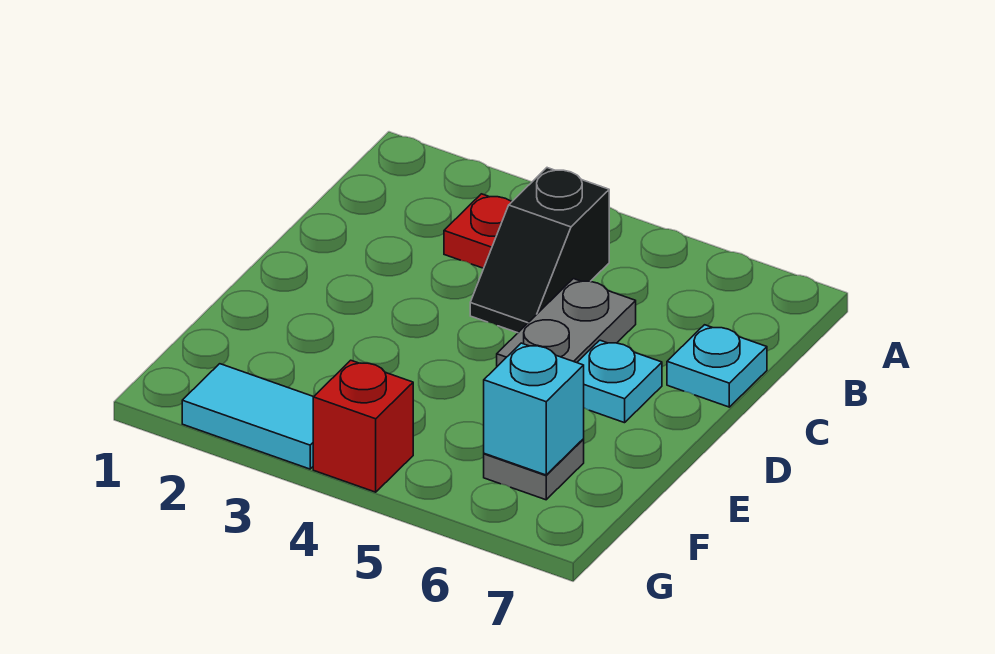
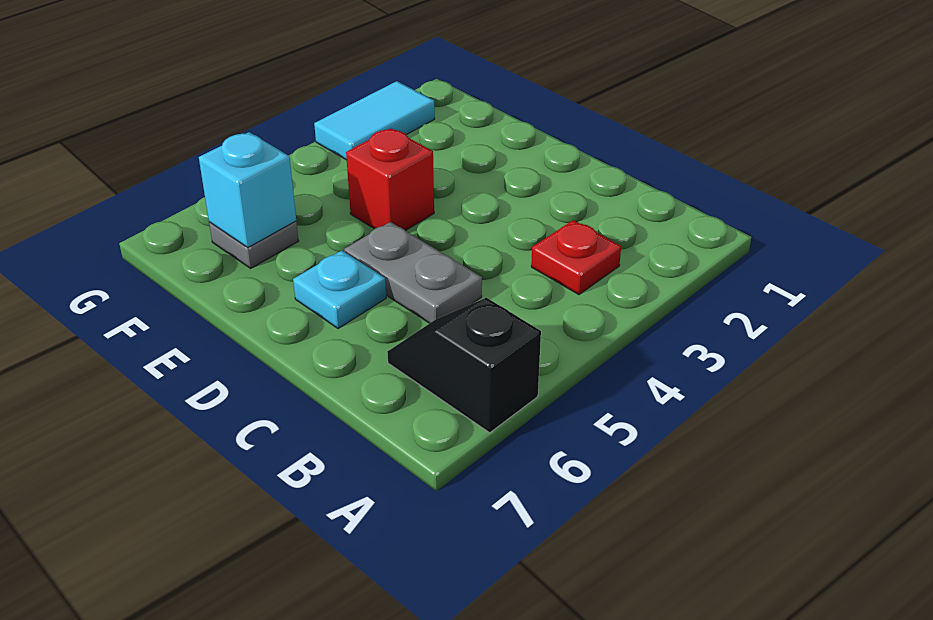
black 1x2 slope [470,168,609,333] -> black 1x2 slope moved to [387,298,541,433]
cyan 1x1 plate [667,325,767,407] -> none
red 1x1 brick [313,360,413,492] -> red 1x1 brick moved to [346,128,434,231]

